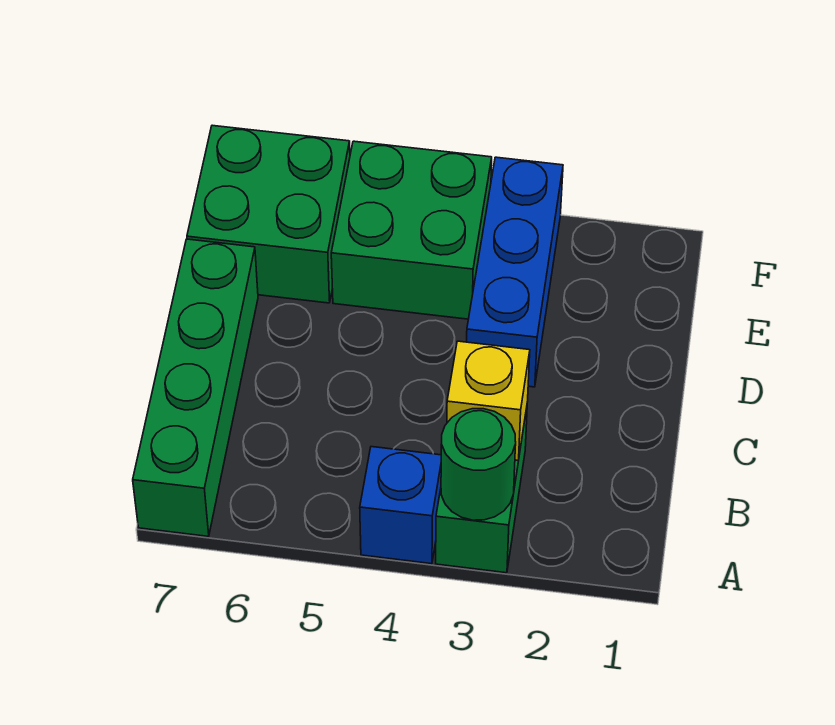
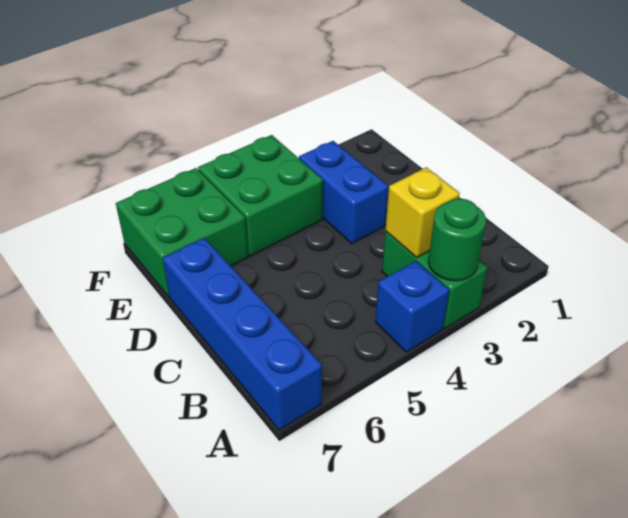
green 1x4 brick [133,239,258,536] -> blue 1x4 brick [163,238,322,430]
blue 1x3 brick [467,157,563,387] -> blue 1x2 brick [299,141,388,244]

